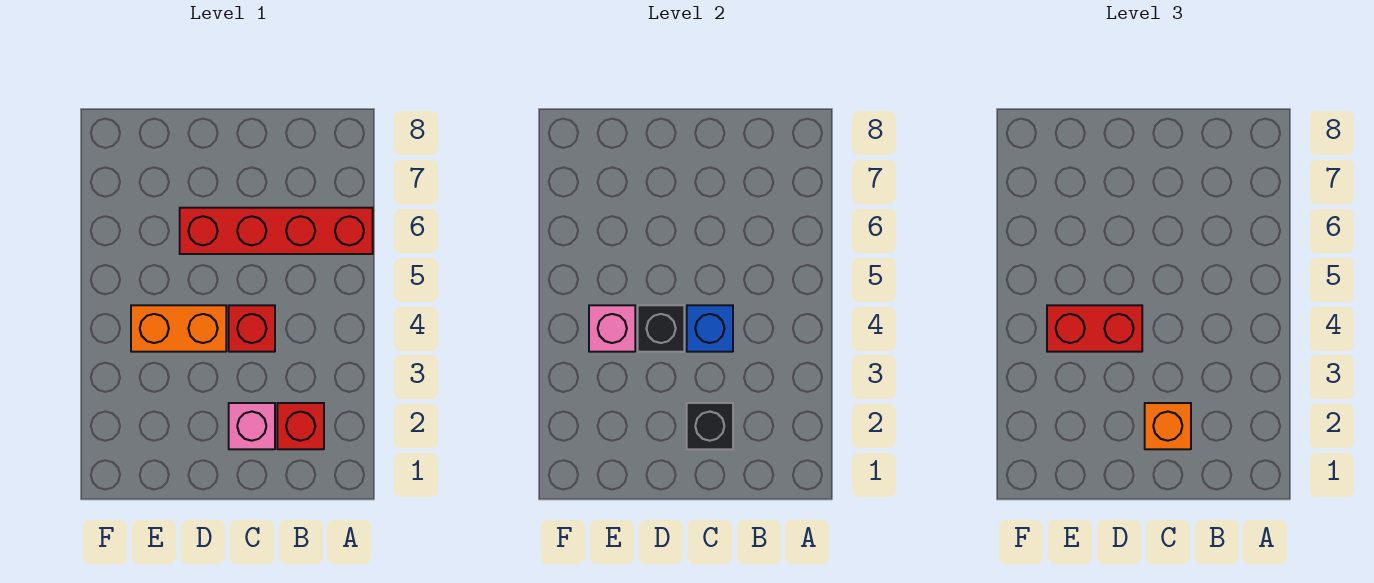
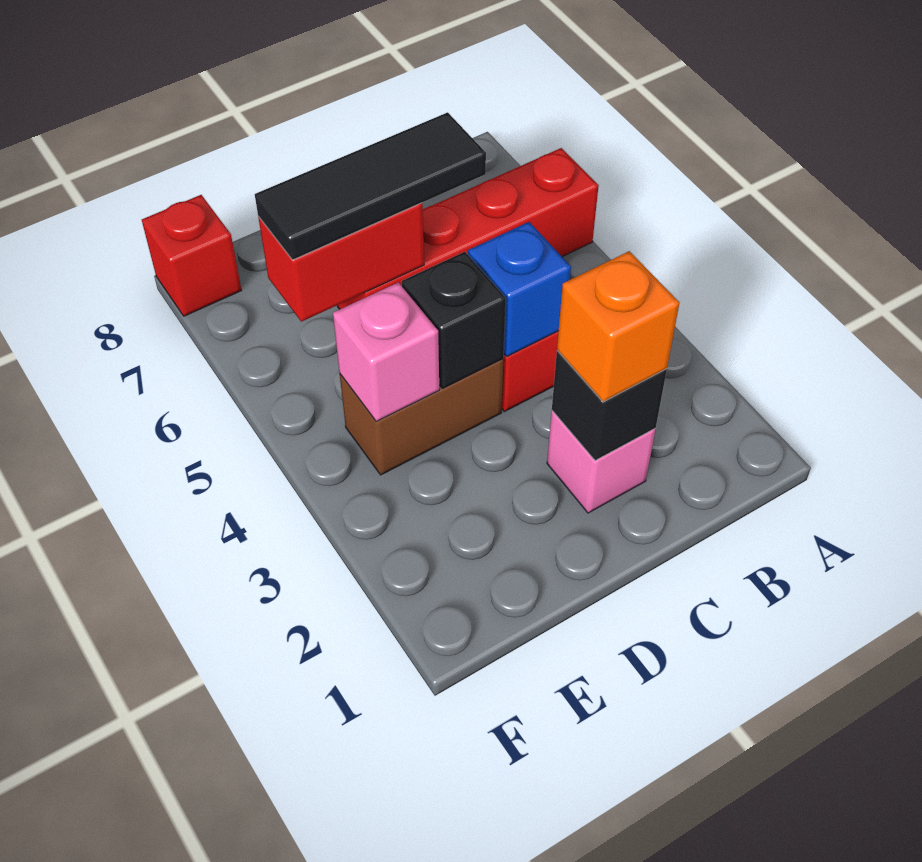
red 1x1 brick [277,403,324,449] -> red 1x1 brick moved to [142,195,242,316]
none -> black 1x3 tile [255,112,486,260]
orange 1x2 brick [131,305,226,352] -> brown 1x2 brick [340,359,503,475]
red 1x2 brick [1047,305,1142,352] -> red 1x2 brick moved to [258,203,424,322]

